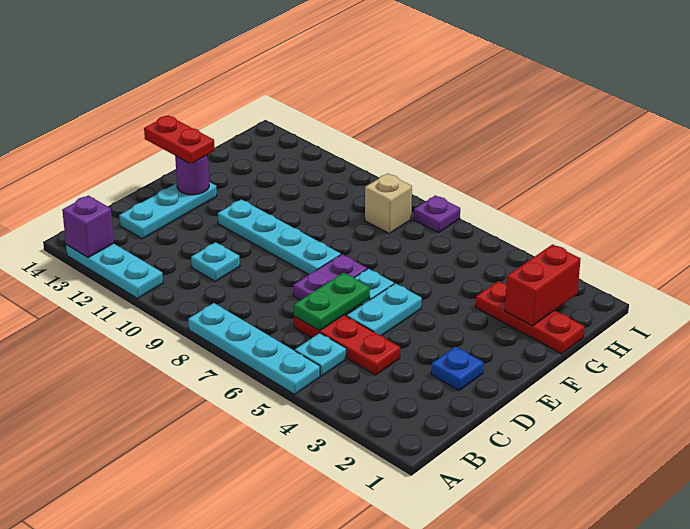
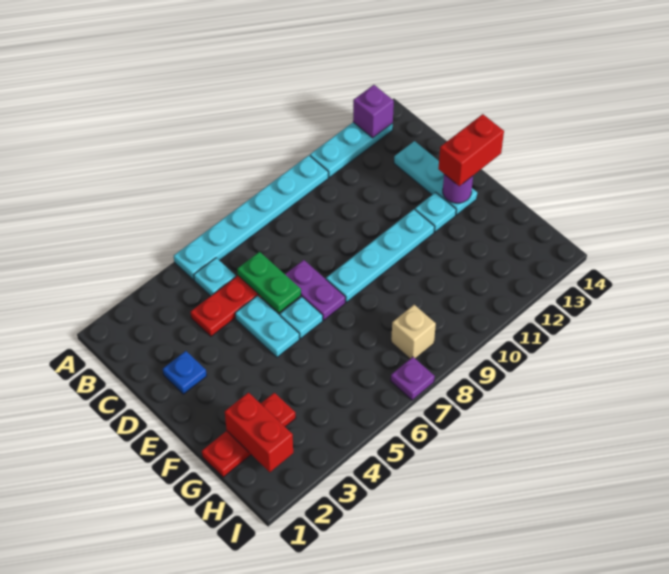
cyan 1x4 plate [188,303,320,394] -> cyan 1x6 plate [174,155,328,280]
cyan 1x1 plate [191,242,240,281] -> cyan 1x1 plate moved to [415,192,456,232]
red 1x2 plate [144,116,215,164] -> red 1x2 brick [438,114,504,186]

